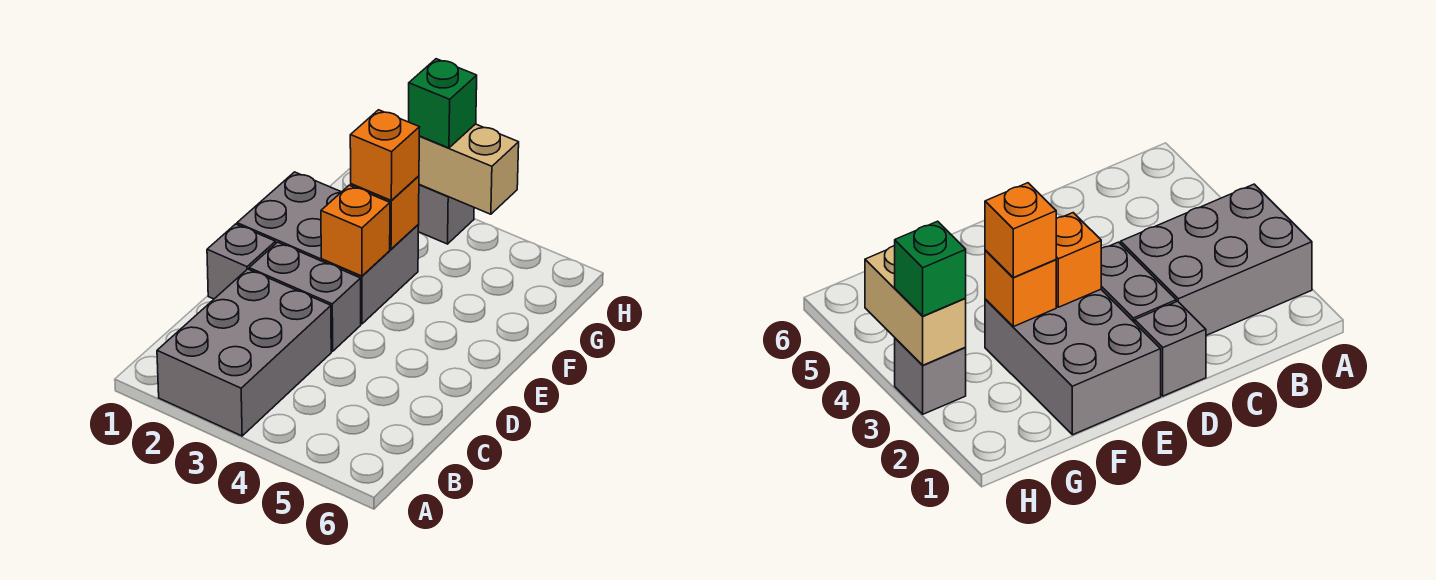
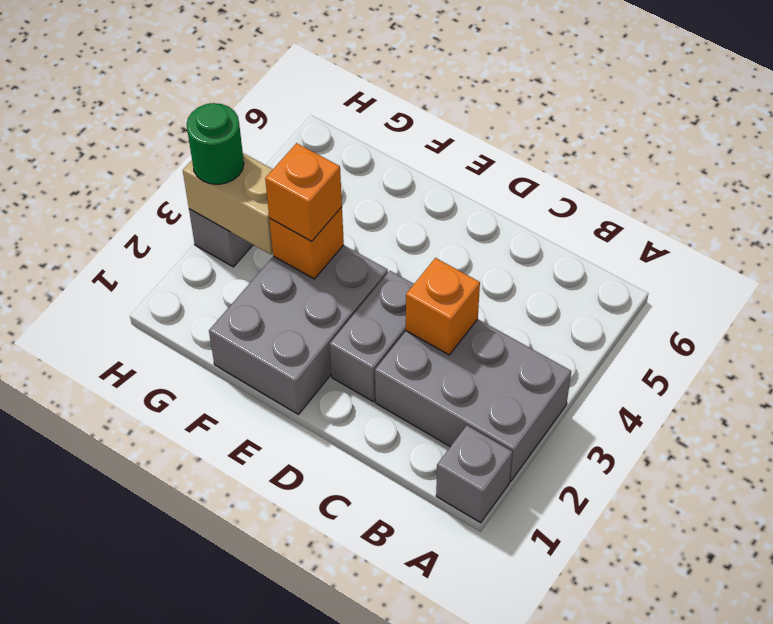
grey 1x1 brick [207,224,276,299] -> grey 1x1 brick moved to [436,426,512,523]
orange 1x1 brick [321,185,390,276] -> orange 1x1 brick moved to [406,258,480,355]
tan 1x2 brick [419,124,519,214] -> tan 1x2 brick turned to [183,153,273,254]
green 1x1 brick [409,59,477,148] -> green 1x1 round brick [187,103,244,184]

